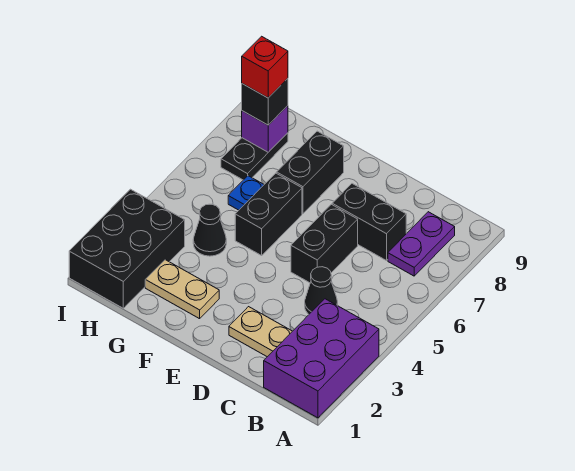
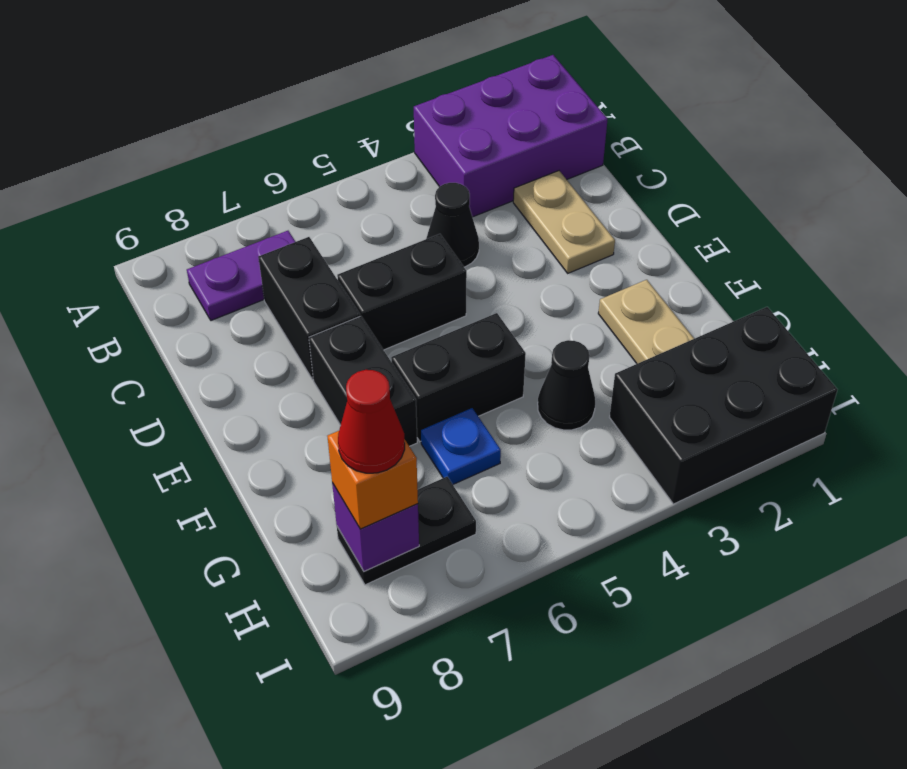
black 1x2 brick [277,131,344,213] -> black 1x2 brick turned to [309,316,417,446]
black 1x1 brick [242,78,288,125] -> orange 1x1 brick [327,431,418,529]
red 1x1 brick [242,36,288,98] -> red 1x1 cone [338,370,405,473]

